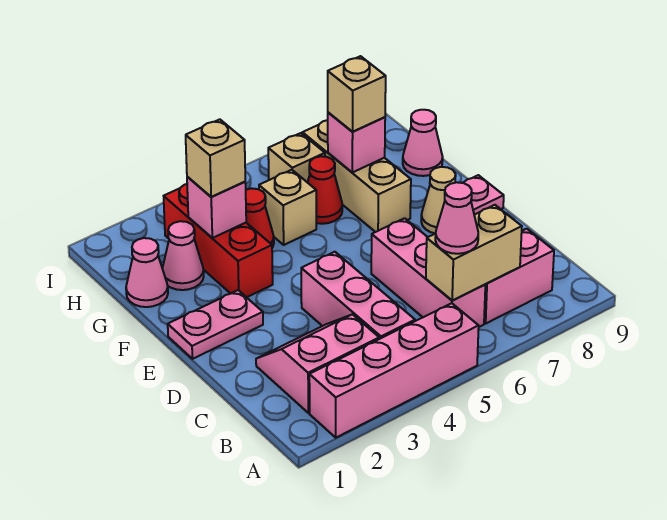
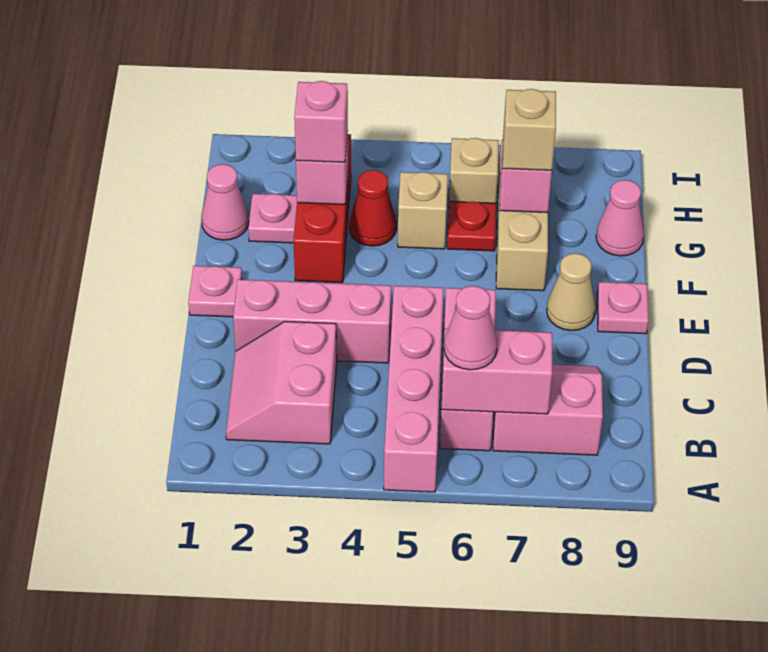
pink 1x4 brick [309,303,479,438] -> pink 1x4 brick turned to [384,286,443,492]
pink 2x2 slope [256,314,379,413] -> pink 2x2 slope turned to [226,321,337,444]
pink 1x3 brick [301,252,415,339] -> pink 1x3 brick turned to [233,279,391,363]
tan 1x2 brick [426,205,522,301] -> pink 1x2 brick [441,328,552,414]
pink 1x2 plate [168,290,263,359] -> pink 1x1 plate [188,266,242,317]
pink 1x1 cone [162,221,204,290] -> pink 1x1 plate [248,194,297,243]
tan 1x1 brick [186,119,245,197] -> pink 1x1 brick [294,81,348,162]
red 1x1 cone [308,156,342,224] -> red 1x1 plate [447,201,496,251]

